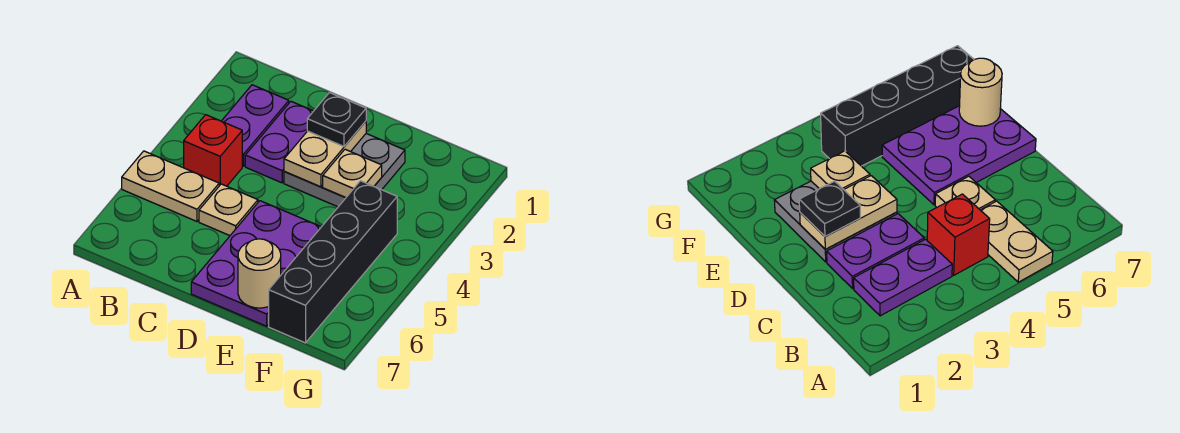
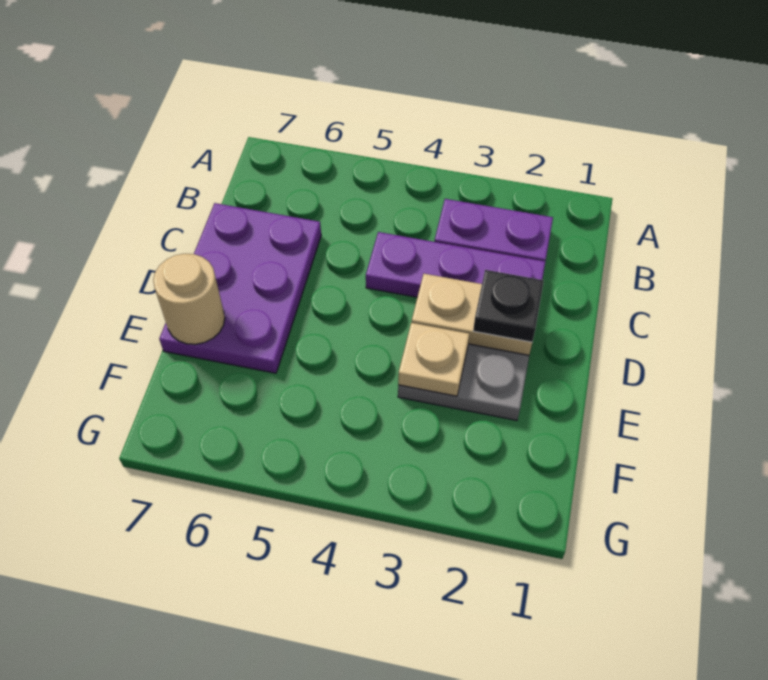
tan 1x2 plate [122,151,219,221] -> none
red 1x1 brick [184,115,242,186] -> none
purple 1x2 plate [245,101,313,183] -> purple 1x3 plate [366,232,545,297]
tan 1x1 plate [199,184,258,236] -> none
purple 2x3 plate [191,201,321,326] -> purple 2x3 plate turned to [159,203,321,373]
black 1x4 brick [269,181,397,343] -> none

